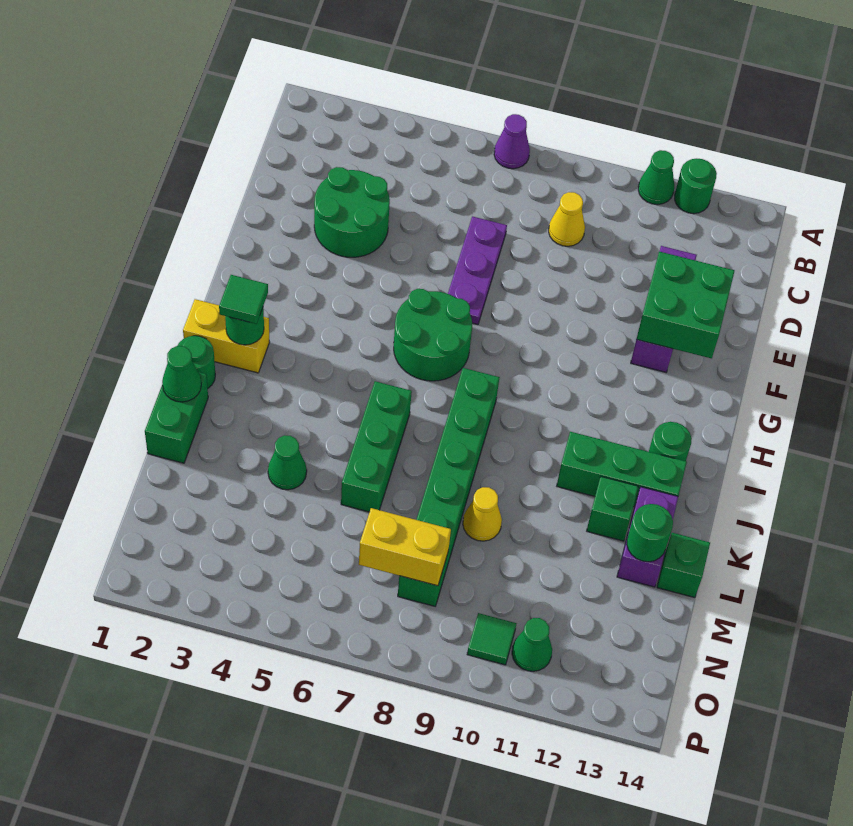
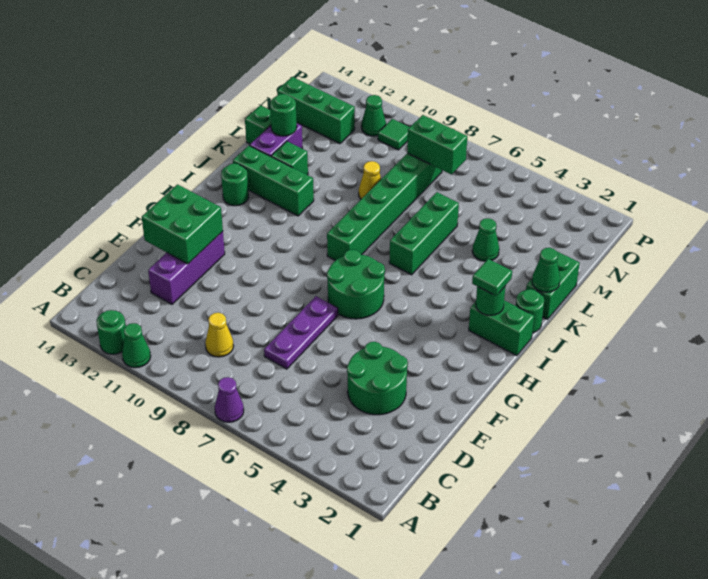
yellow 1x2 brick [183,299,269,373] -> green 1x2 brick [469,300,534,356]
yellow 1x2 brick [359,508,451,586] -> green 1x2 brick [407,115,467,174]
none -> green 1x3 brick [277,77,355,144]

